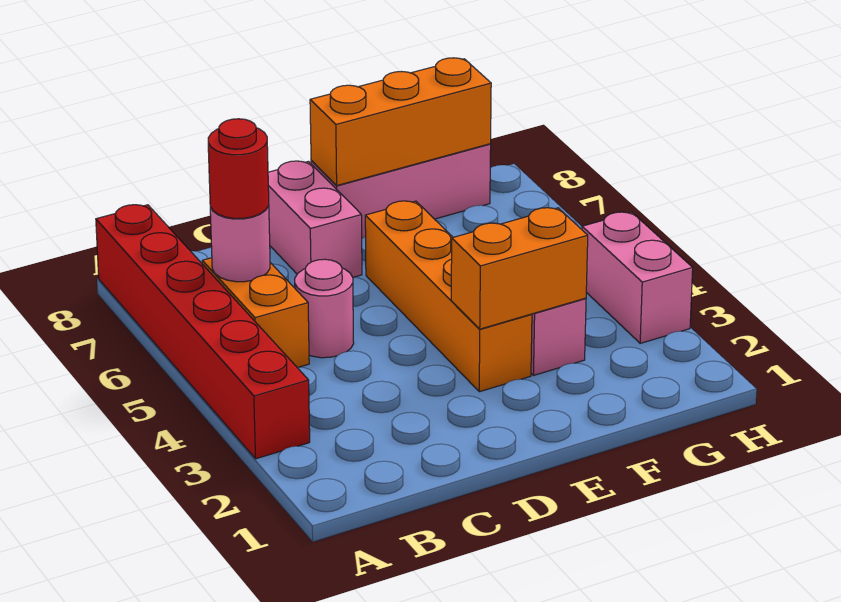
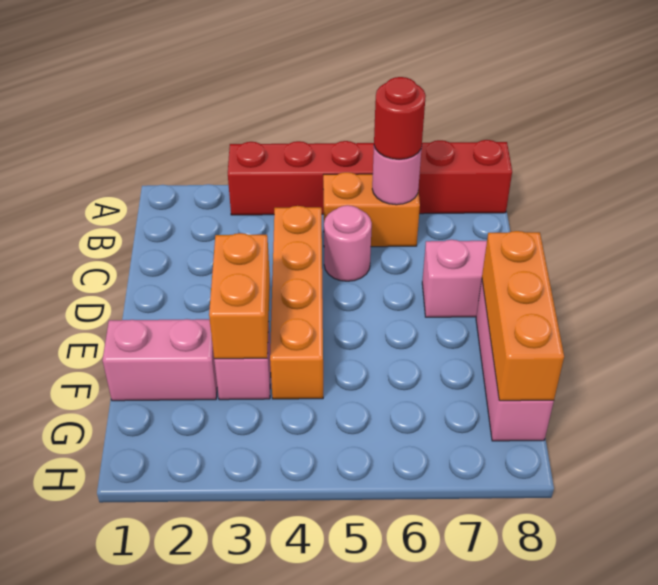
orange 1x4 brick [365,201,532,392] -> orange 1x4 brick turned to [270,206,323,399]
pink 1x2 brick [582,212,693,343] -> pink 1x2 brick moved to [103,319,217,401]

